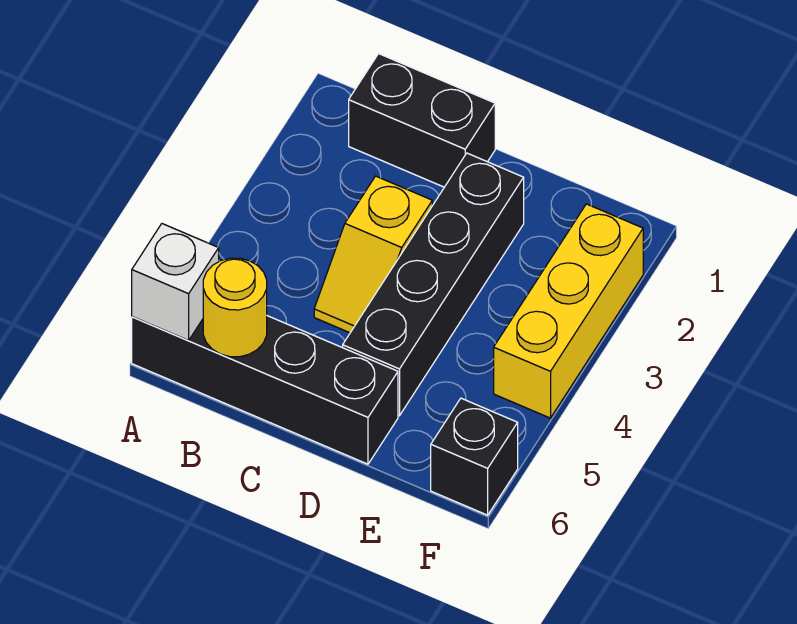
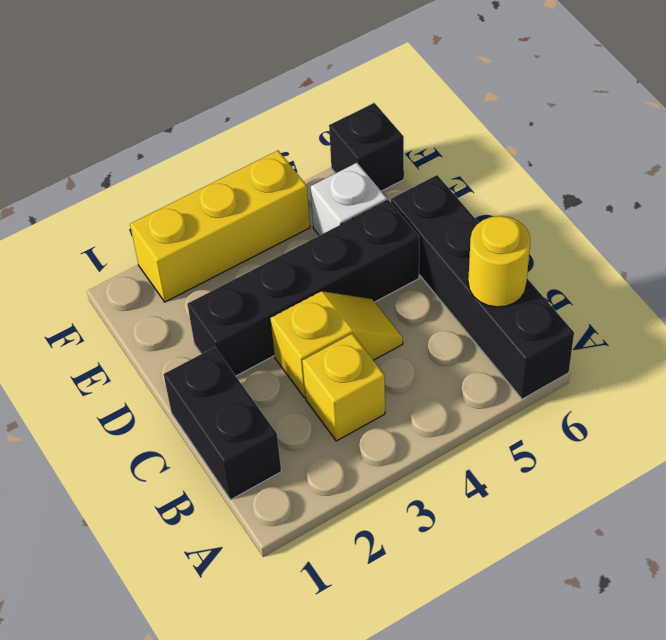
white 1x1 brick [132,224,219,340] -> white 1x1 brick moved to [311,163,387,235]
none -> yellow 1x1 brick [302,334,385,441]

